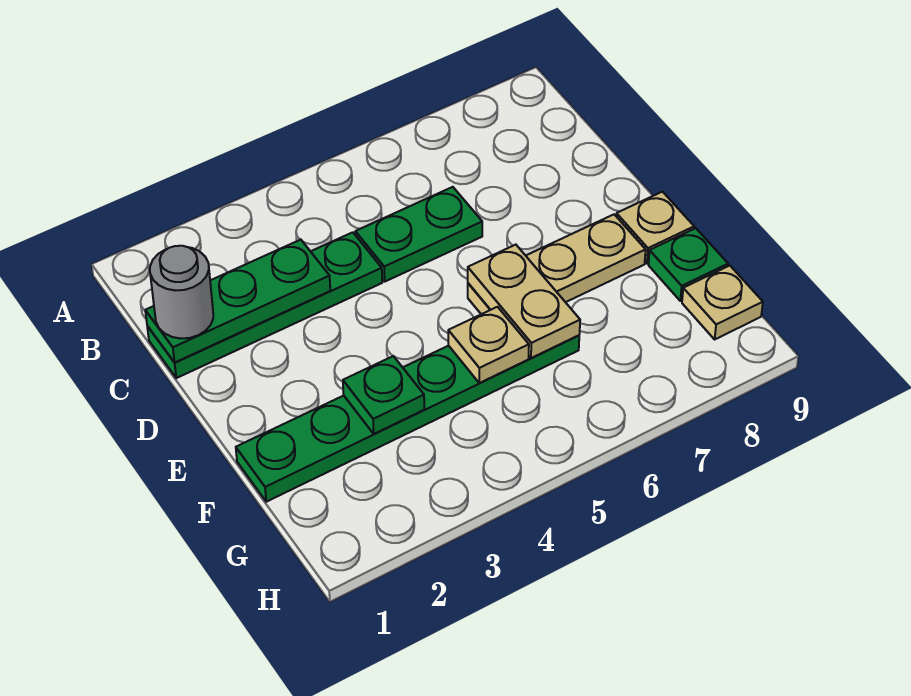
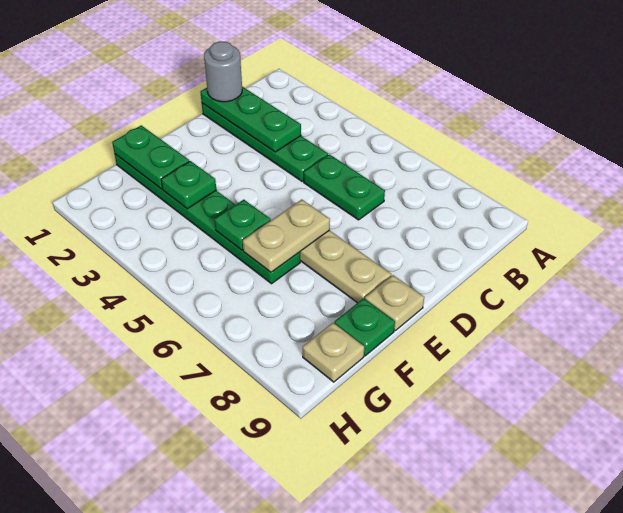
none -> green 1x2 plate [112,125,189,189]
tan 1x1 plate [448,307,529,383] -> green 1x1 plate [214,200,271,250]

